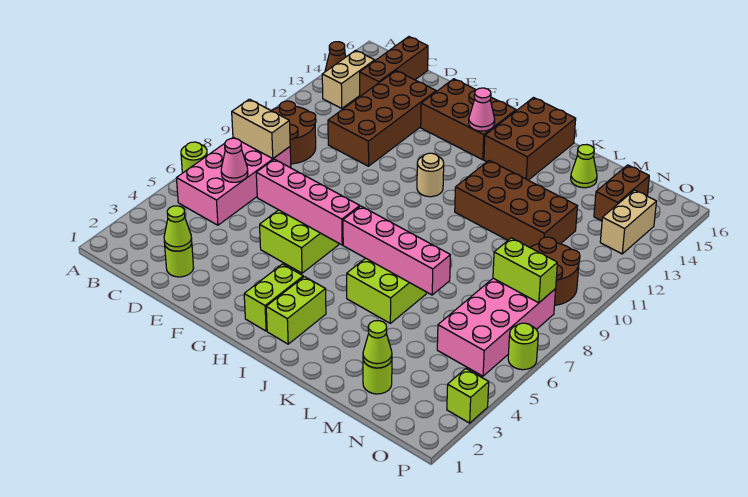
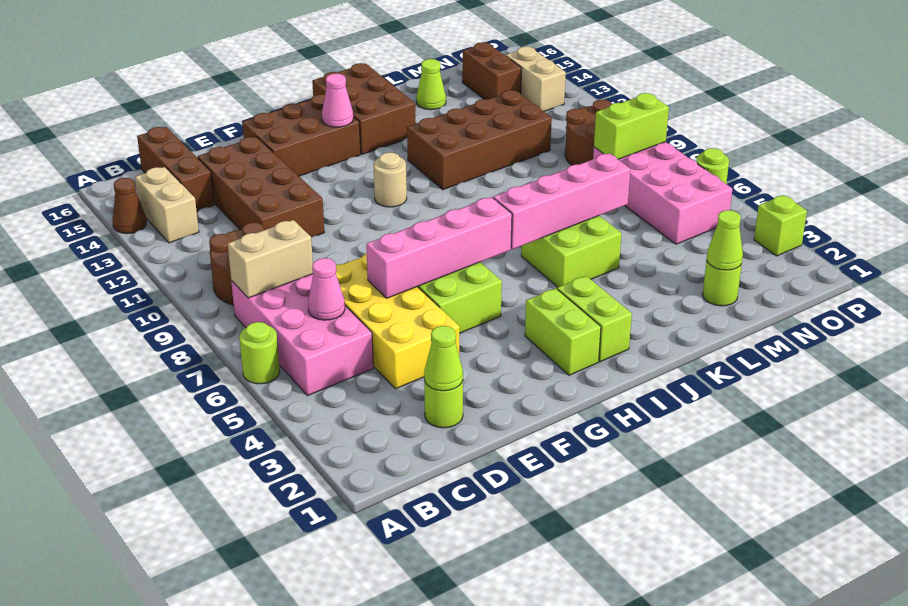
none -> yellow 2x4 brick [336,253,460,389]

